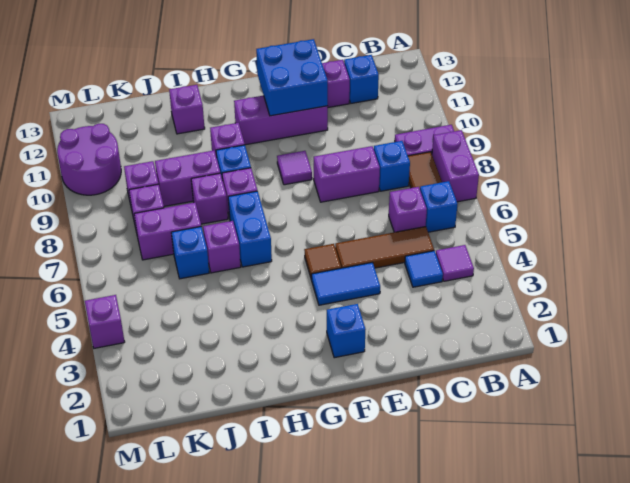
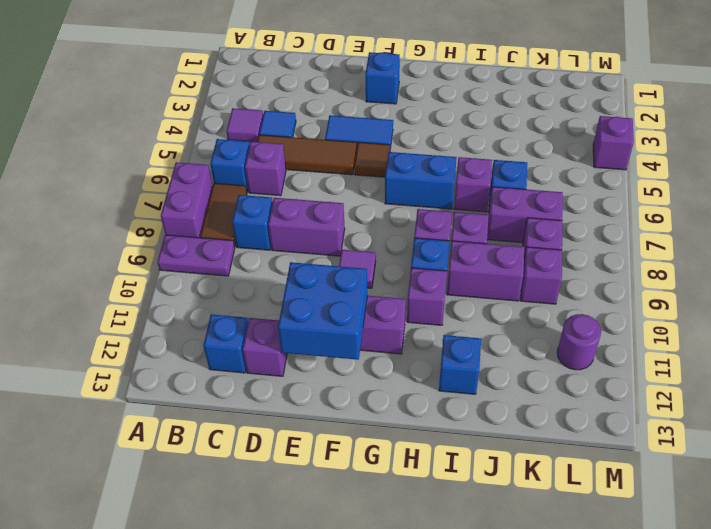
blue 1x2 brick [228,191,272,267] -> blue 1x2 brick turned to [385,152,457,209]
purple 1x1 brick [169,85,205,134] -> blue 1x1 brick [439,335,481,394]
purple 2x2 round brick [57,124,121,195] -> purple 1x1 round brick [557,314,601,370]

